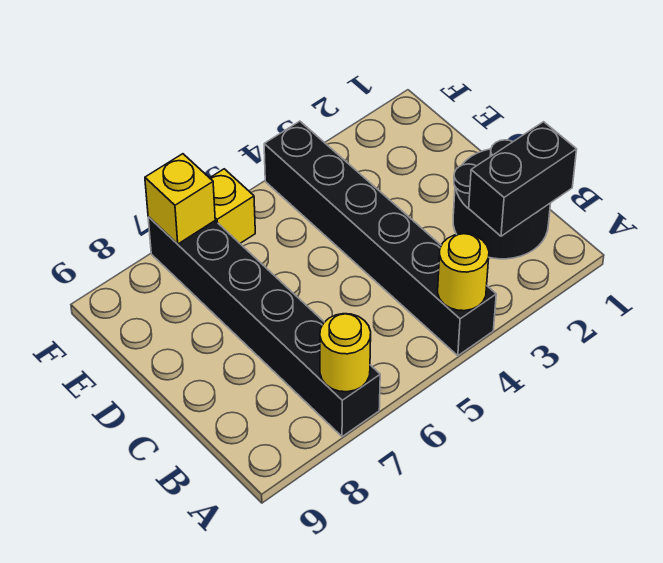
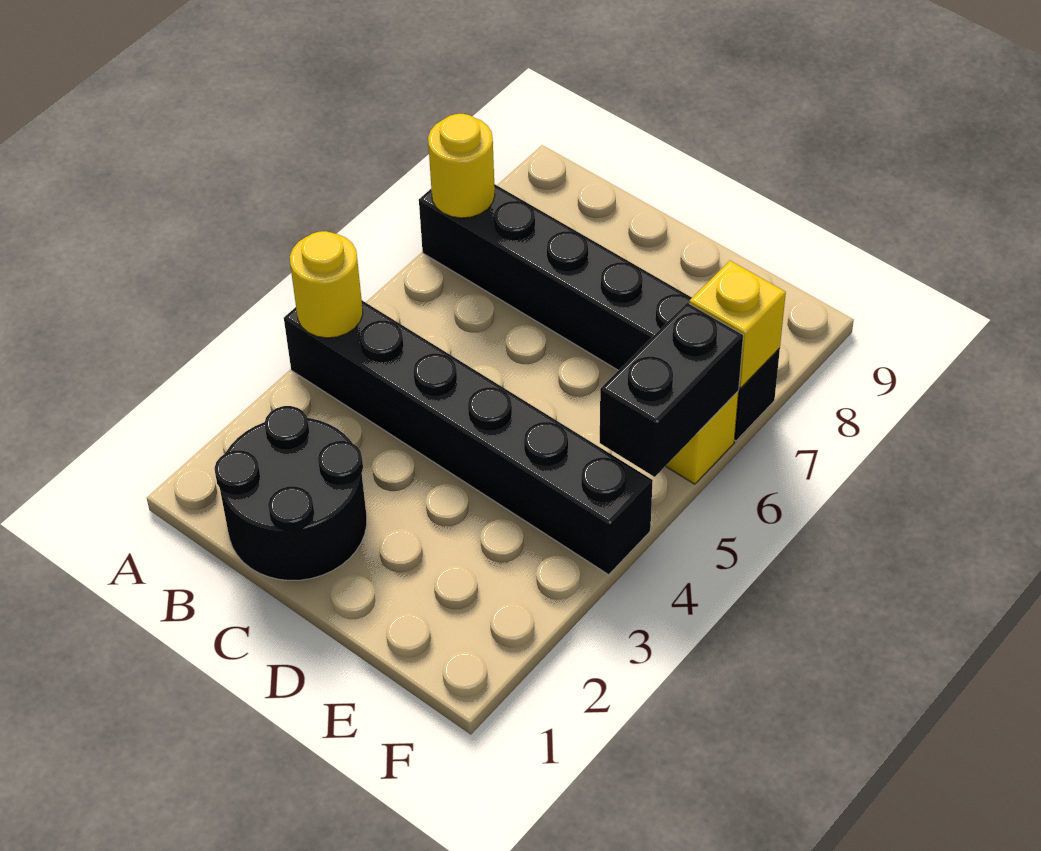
black 1x2 brick [469,122,577,236] -> black 1x2 brick moved to [600,303,743,477]

